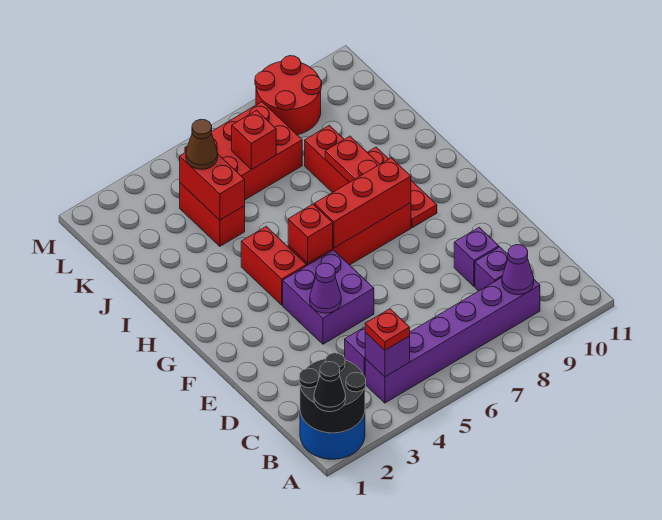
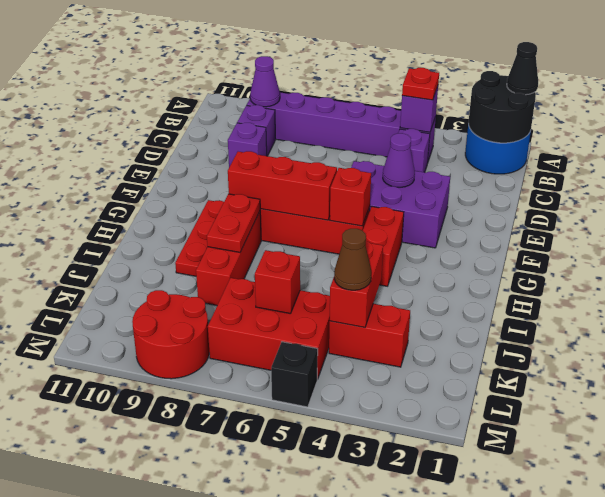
purple 2x2 brick [283,250,374,344] -> purple 2x3 brick [351,161,450,248]
red 1x2 brick [180,183,245,246] -> red 1x2 brick turned to [329,304,410,367]
none -> black 1x1 brick [271,342,318,407]

